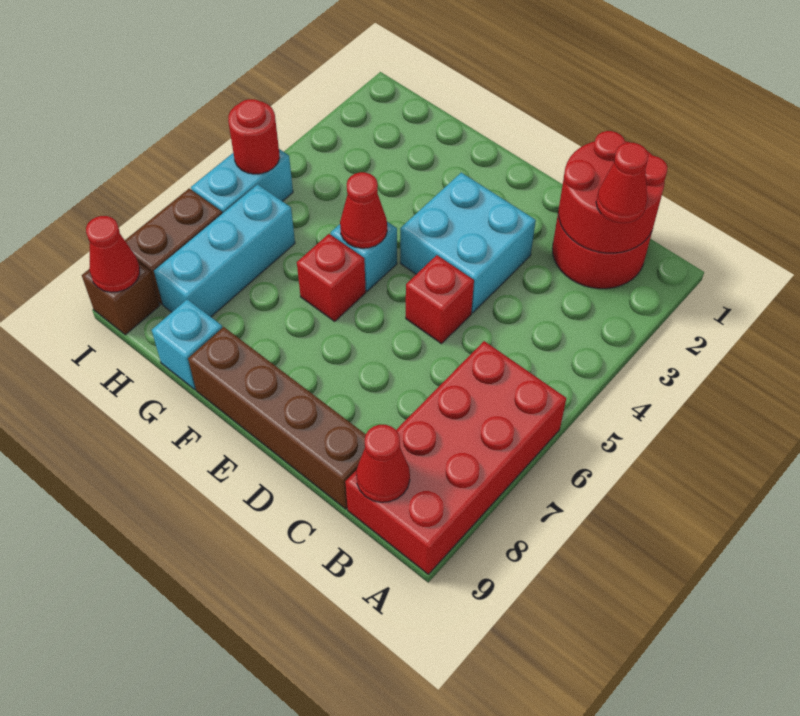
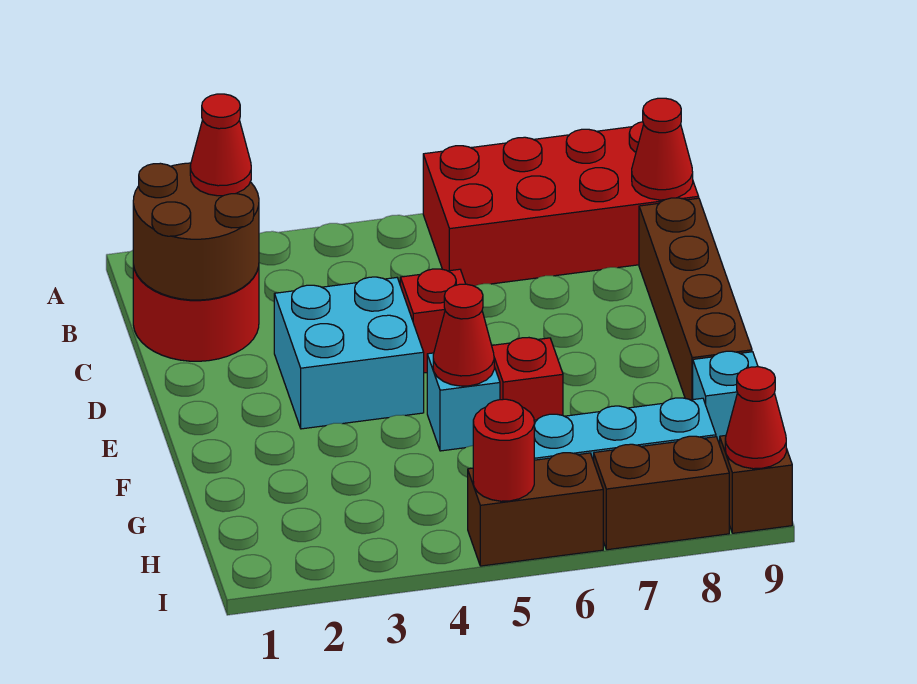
red 2x2 round brick [558,131,668,253] -> brown 2x2 round brick [133,163,259,300]
cyan 1x2 brick [191,149,293,214] -> brown 1x2 brick [468,453,603,566]

